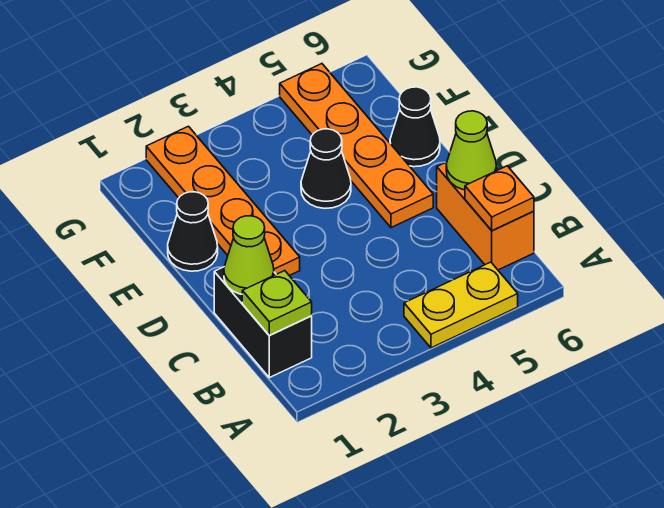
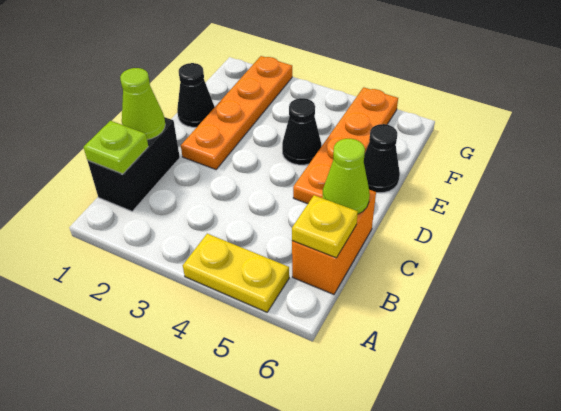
orange 1x1 plate [465,166,534,230] -> yellow 1x1 plate [292,195,358,258]

